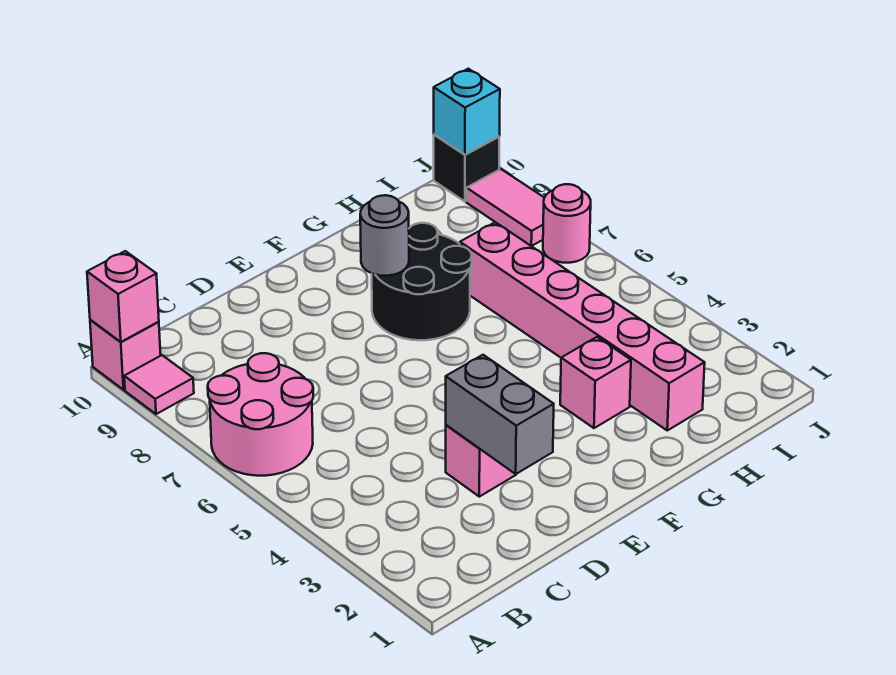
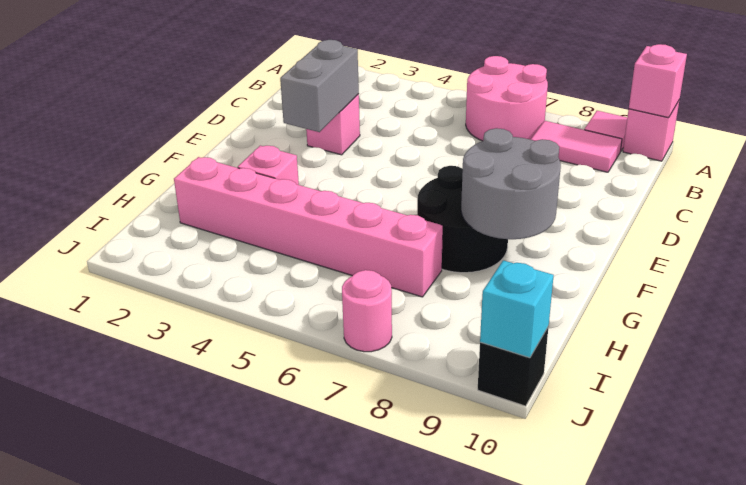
grey 1x2 brick [446,355,554,474] -> grey 1x2 brick turned to [280,40,359,132]
grey 1x1 round brick [360,195,409,276] -> grey 2x2 round brick [461,128,561,239]
pink 1x2 tile [466,169,544,246] -> pink 1x2 tile moved to [531,121,622,172]

